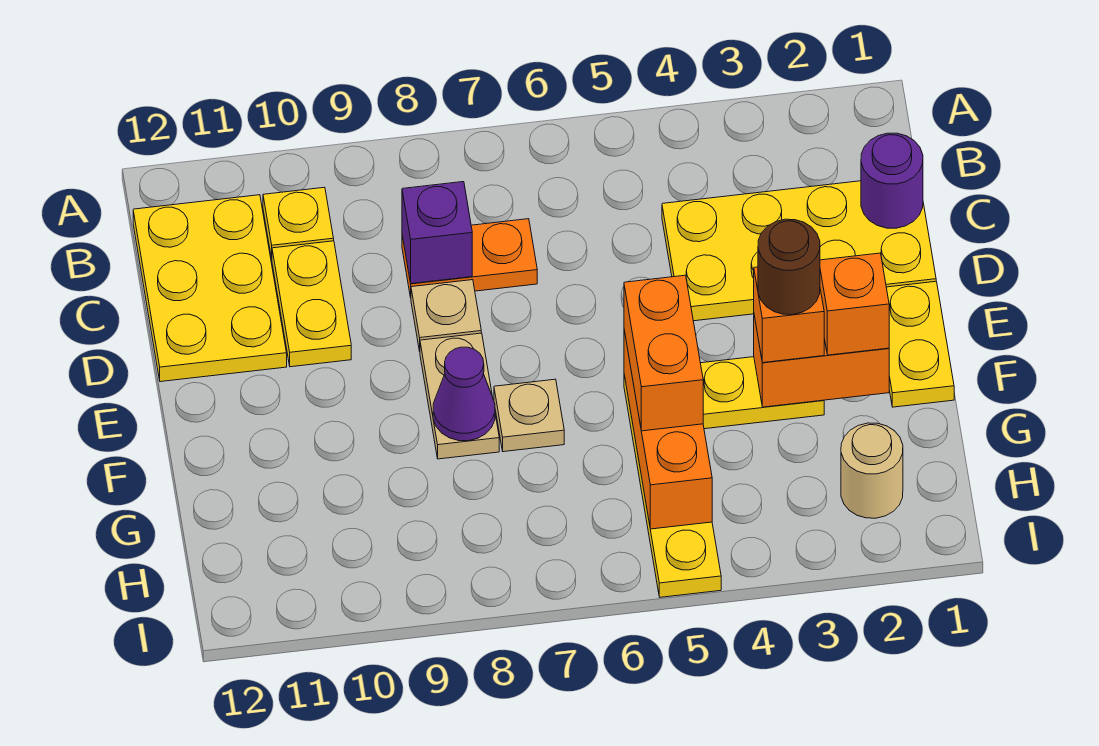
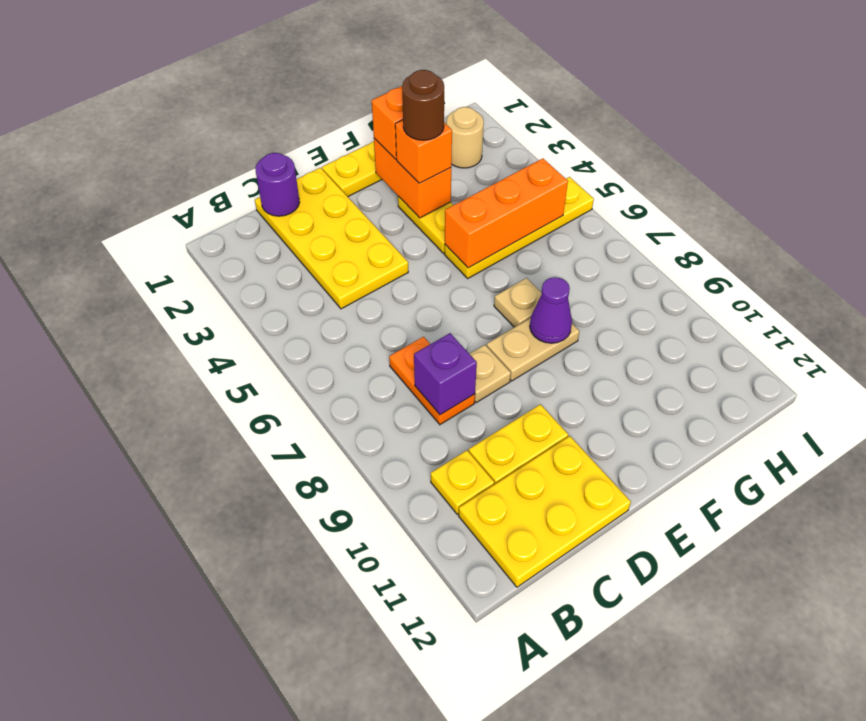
orange 1x2 brick [624,275,703,431] -> none

